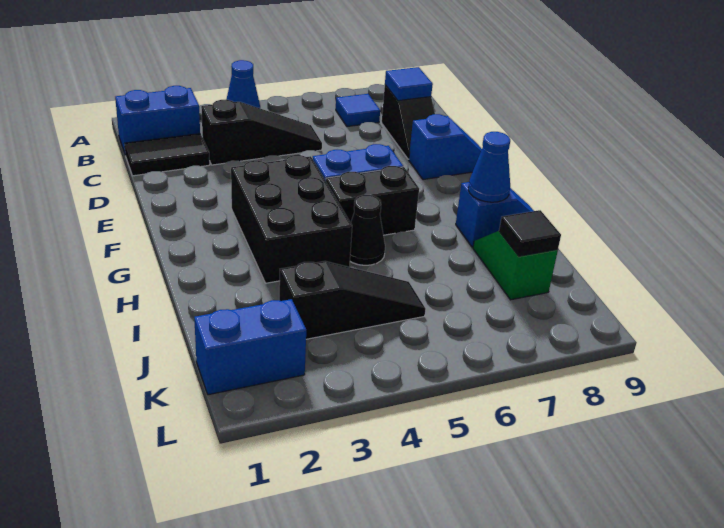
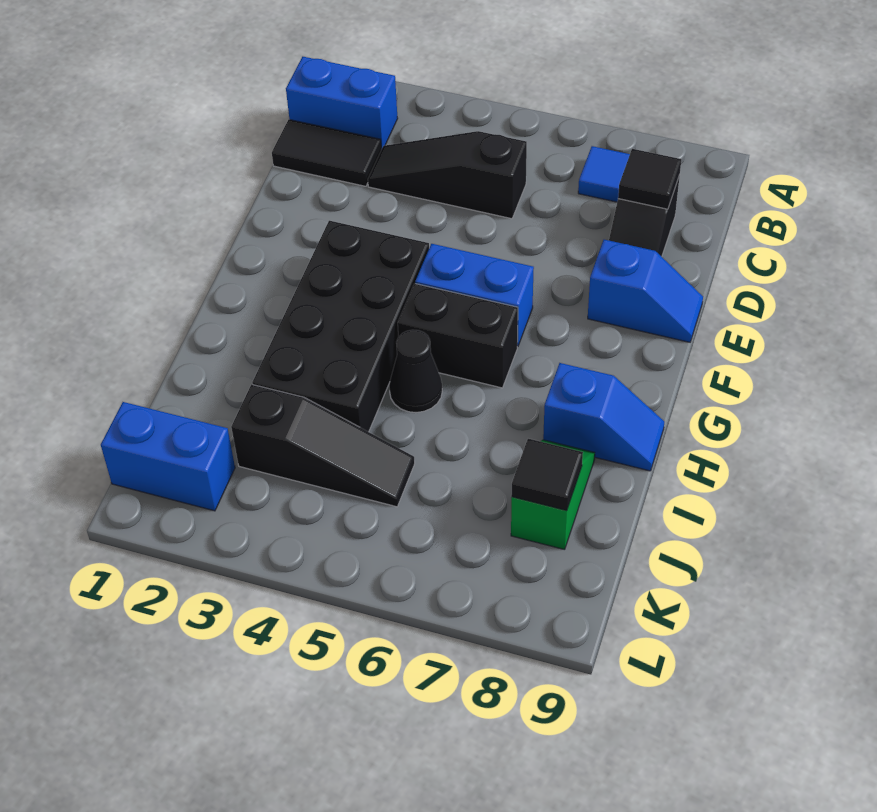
blue 1x1 cone [226,60,260,108] -> none
black 1x3 slope [201,100,322,165] -> black 1x3 slope turned to [368,131,527,219]
blue 1x1 tile [385,67,433,101] -> black 1x1 tile [618,149,681,209]
black 2x3 brick [231,155,352,283] -> black 2x4 brick [252,221,429,432]
blue 1x1 cone [468,132,510,202] -> none

